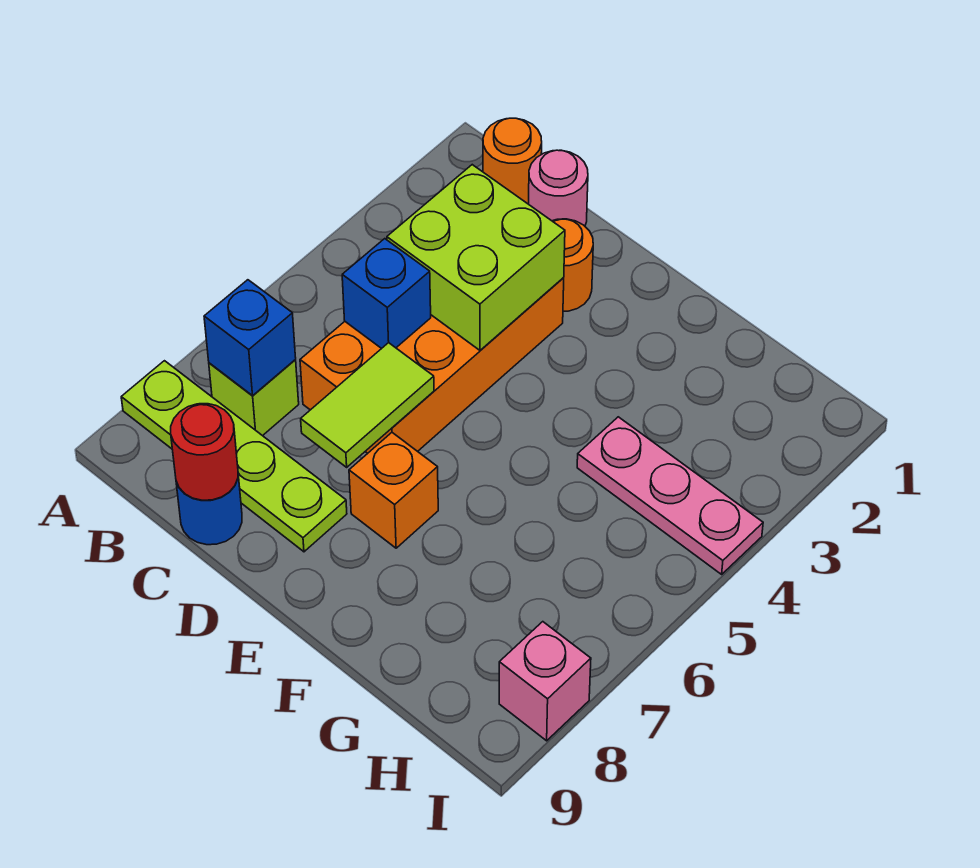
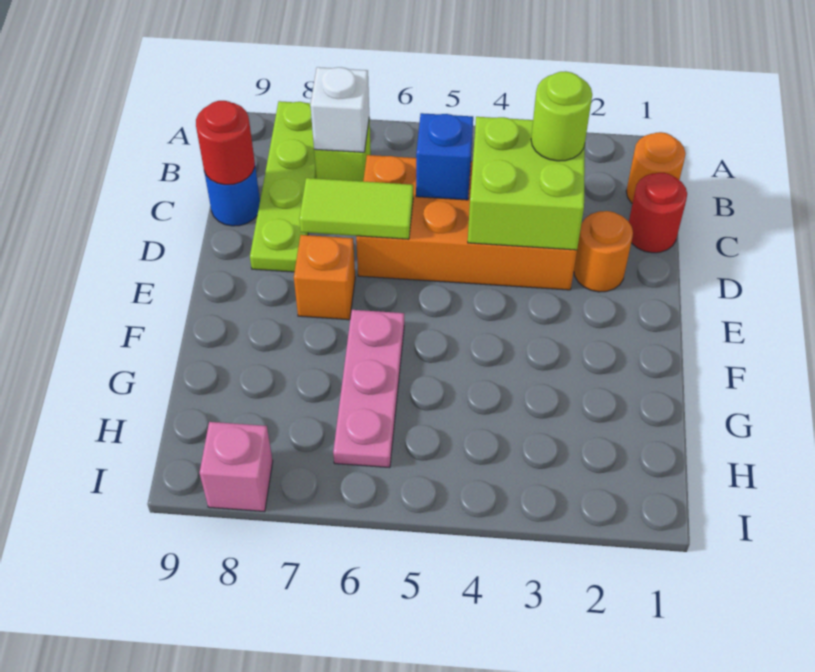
blue 1x1 brick [204,280,296,396] -> white 1x1 brick [310,67,369,152]
pink 1x1 round brick [529,150,588,226] -> red 1x1 round brick [629,173,687,253]
none -> lime 1x1 round brick [531,71,592,161]
pink 1x3 plate [577,417,763,574] -> pink 1x3 plate moved to [333,310,404,468]

